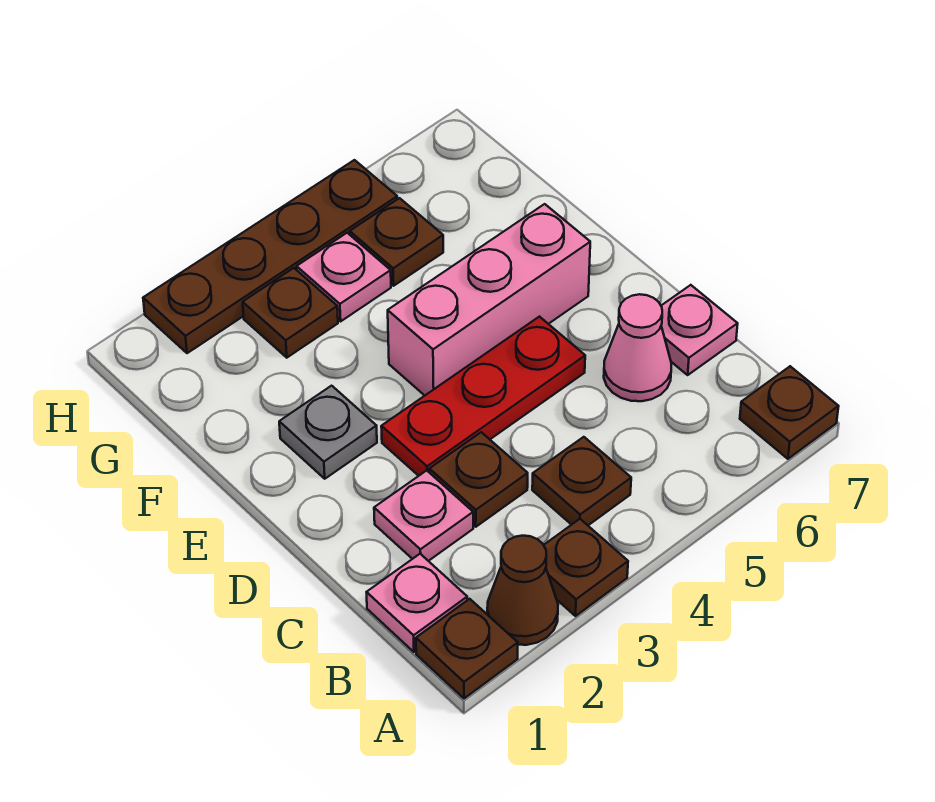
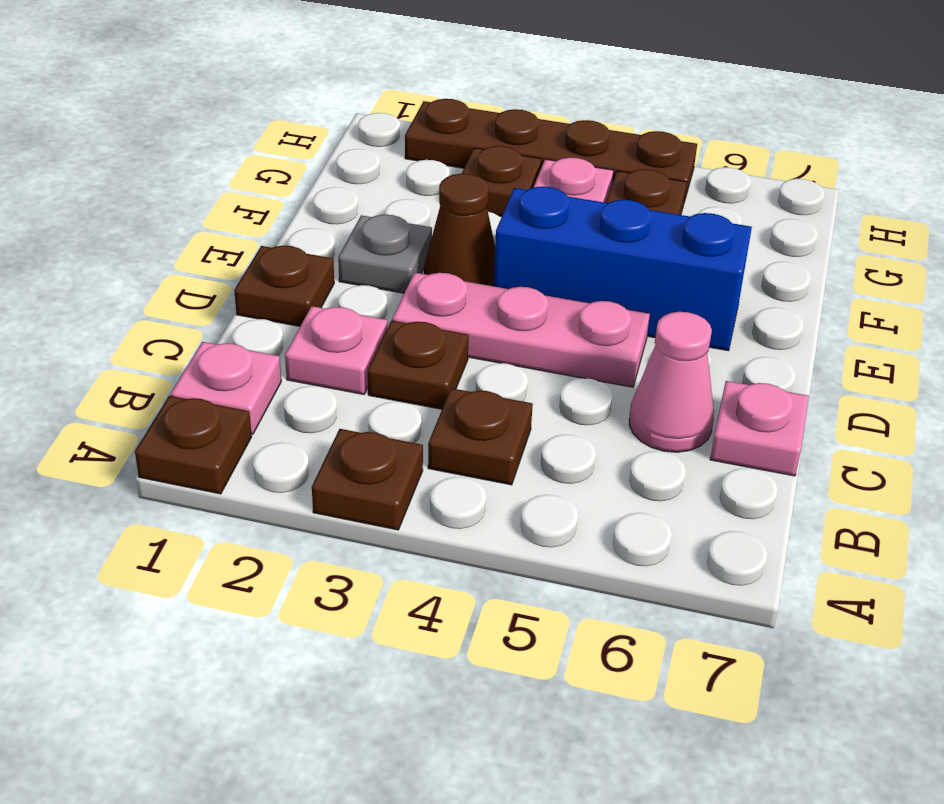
brown 1x1 cone [487,536,558,645] -> brown 1x1 cone moved to [424,174,495,286]
brown 1x1 plate [740,366,839,459] -> brown 1x1 plate moved to [234,246,334,326]
red 1x3 plate [381,317,585,476] -> pink 1x3 plate [392,273,650,387]
pink 1x3 brick [388,204,590,395] -> blue 1x3 brick [494,187,752,351]

